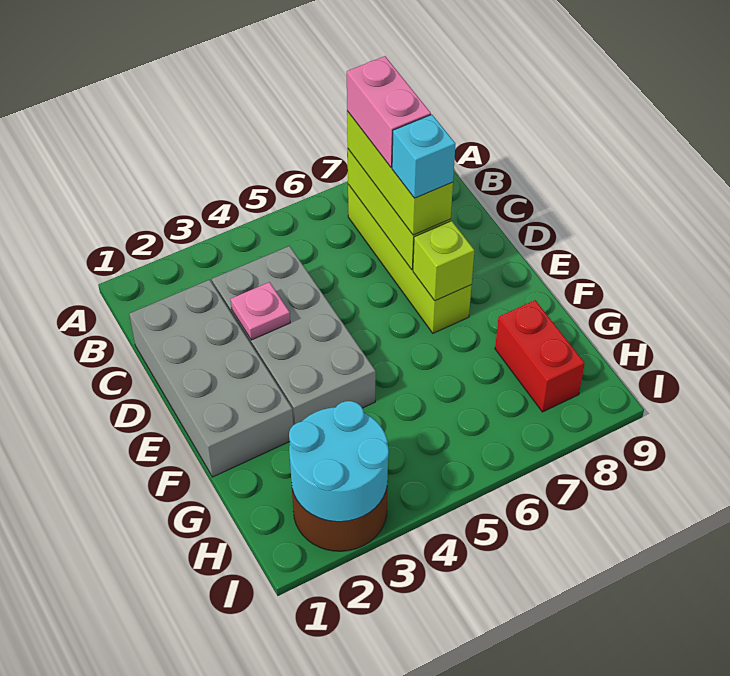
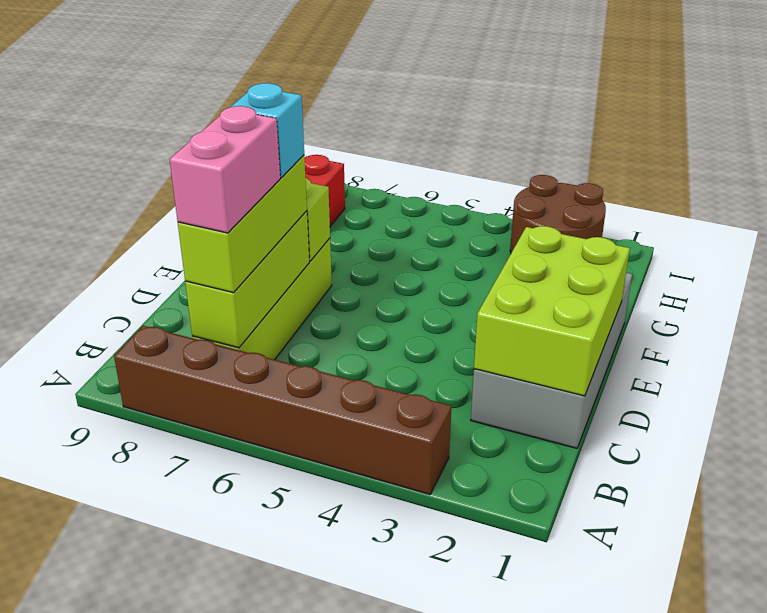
none -> brown 1x6 brick [114,326,452,495]
none -> lime 2x3 brick [474,226,630,396]
grey 2x4 brick [212,246,376,425] -> none
pink 1x1 plate [231,282,290,340] -> none
cyan 2x2 round brick [289,401,389,522] -> none

